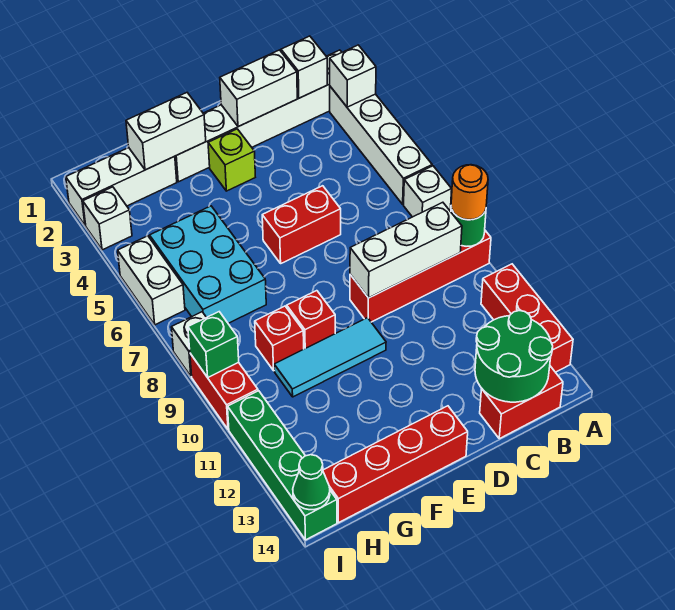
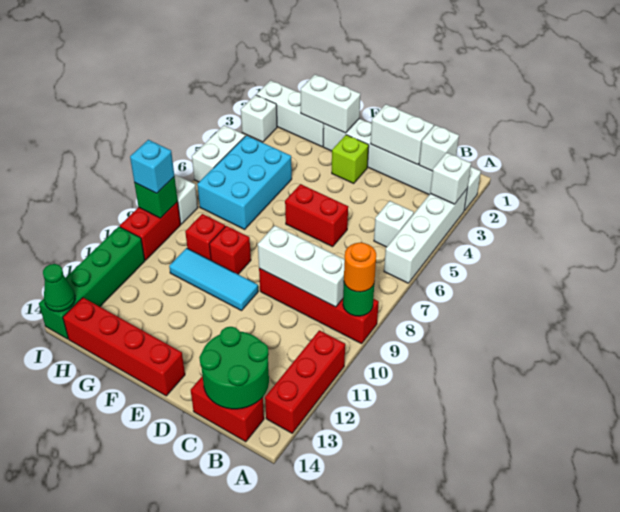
white 1x1 brick [404,166,452,217] -> white 1x1 brick moved to [374,201,414,247]
none -> cyan 1x1 brick [130,140,174,193]

